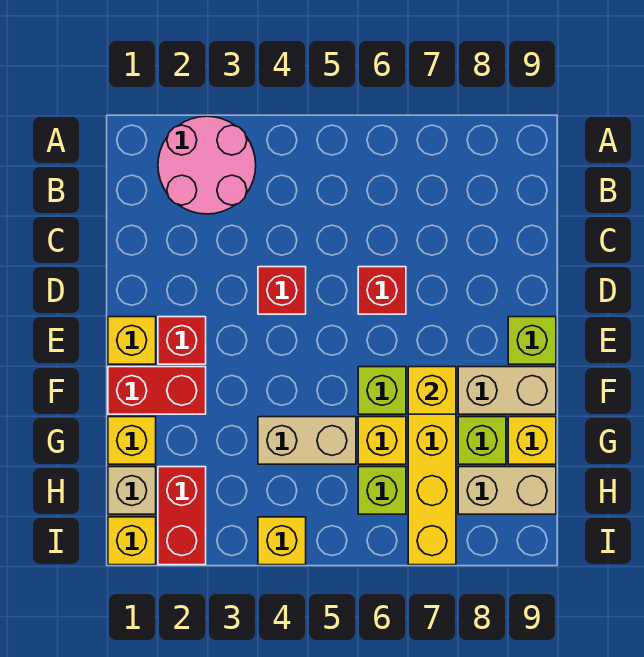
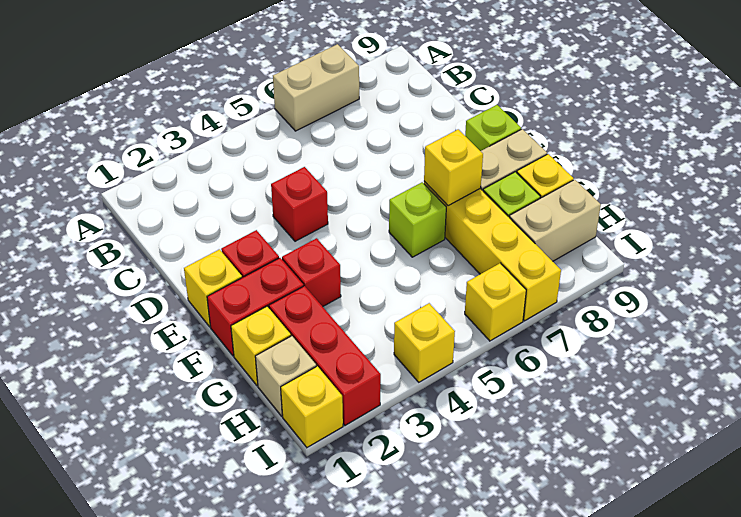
pink 2x2 round brick [158,116,256,214] -> none
red 1x1 brick [358,267,406,314] -> red 1x1 brick moved to [282,238,341,307]
tan 1x2 brick [258,417,356,464] -> tan 1x2 brick moved to [273,44,359,131]
yellow 1x1 brick [358,417,406,464] -> yellow 1x1 brick moved to [465,263,526,341]
red 1x2 brick [158,467,206,565] -> red 1x3 brick [269,286,381,425]
lime 1x1 brick [358,467,406,514] -> none

